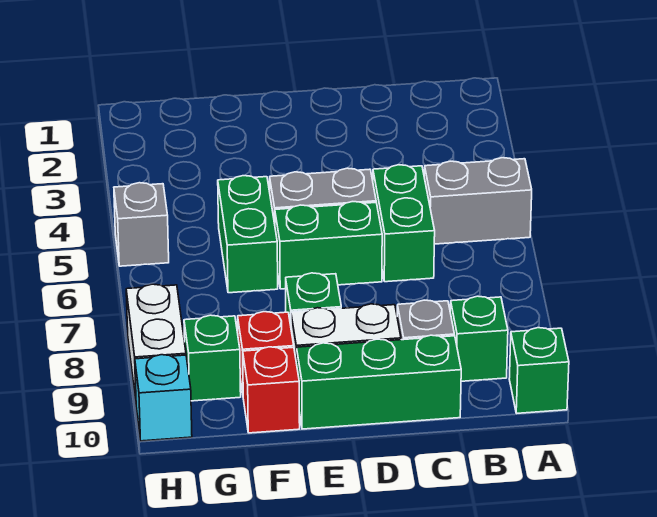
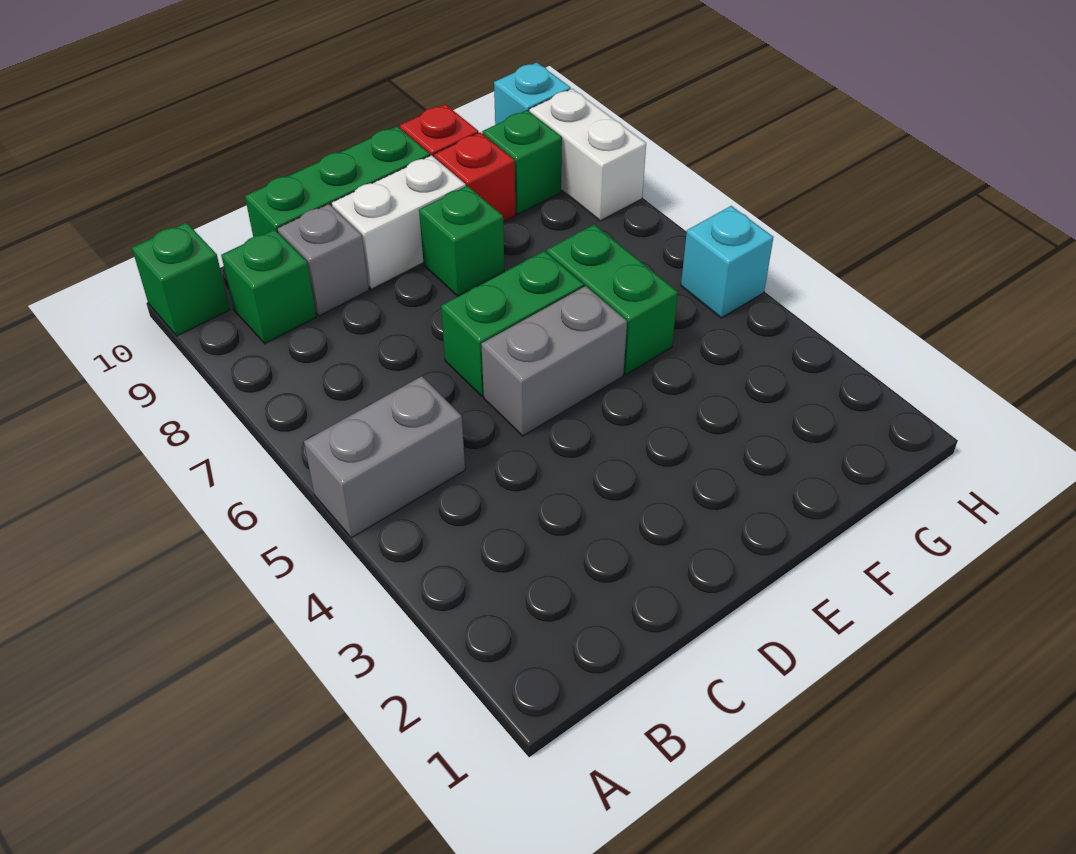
green 1x2 brick [373,165,435,282] -> none
grey 1x1 brick [114,183,169,266] -> cyan 1x1 brick [681,206,774,318]

